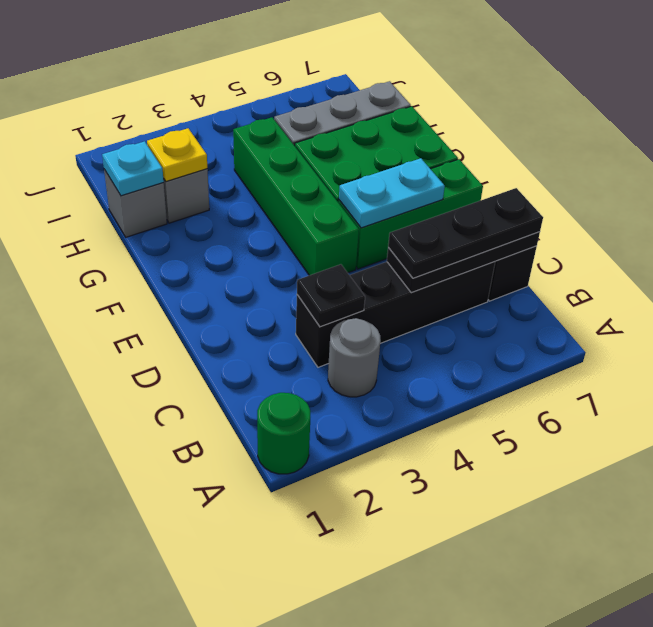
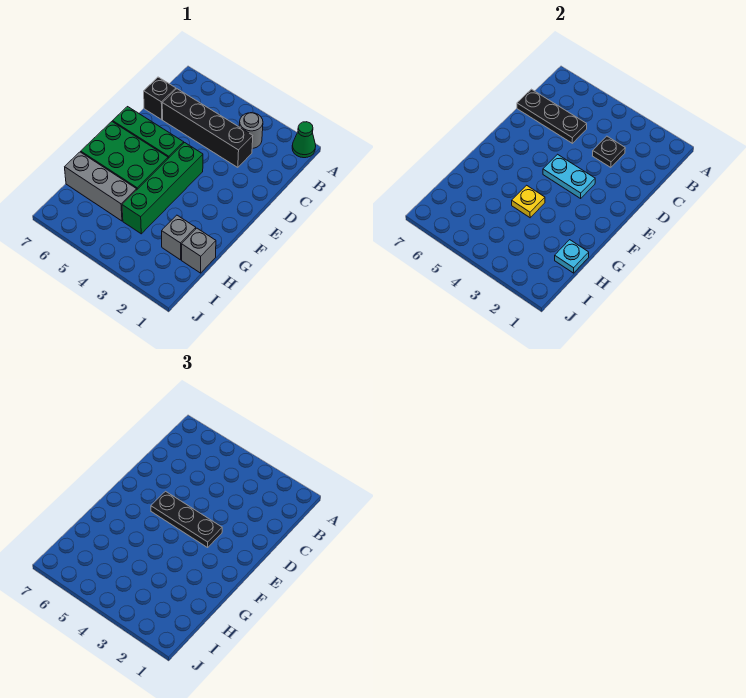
green 1x1 round brick [257,393,310,474] -> green 1x1 cone [292,122,316,158]
black 1x3 plate [388,188,543,278] -> black 1x3 plate moved to [151,491,222,547]
cyan 1x2 plate [339,158,445,228] -> cyan 1x2 plate moved to [543,154,595,198]
yellow 1x1 plate [147,128,207,182] -> yellow 1x1 plate moved to [512,185,545,218]

